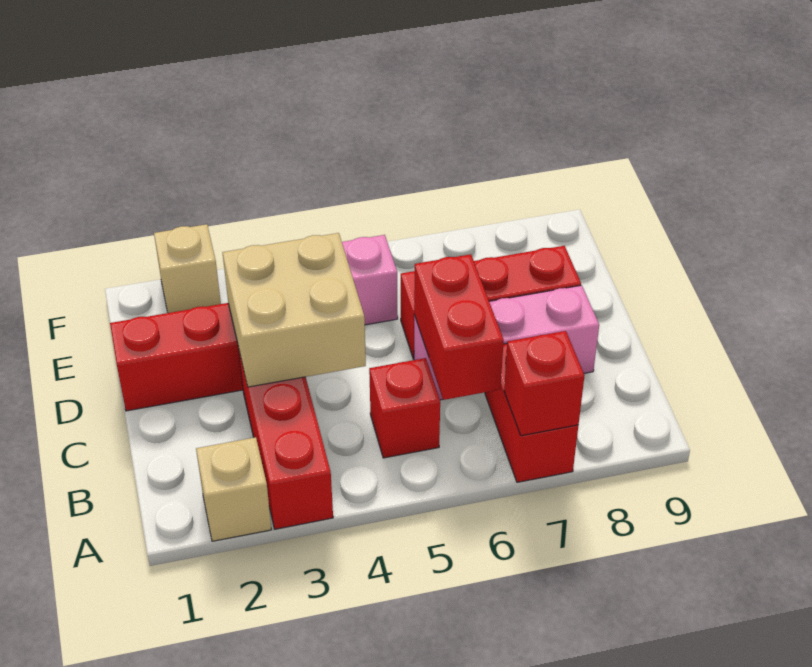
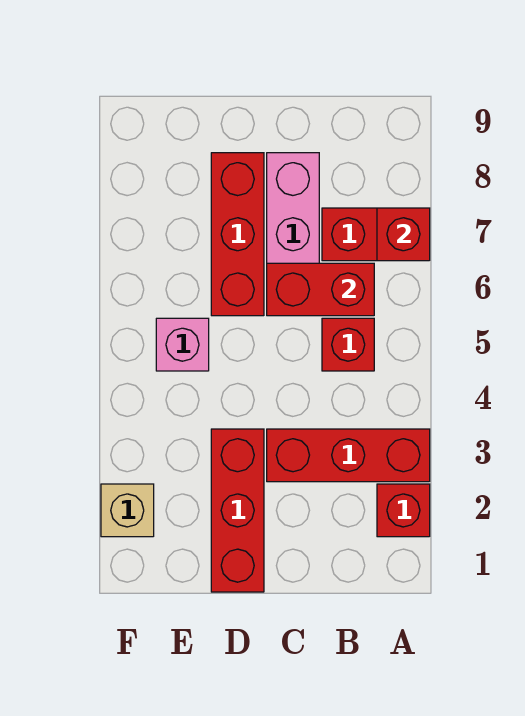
tan 1x1 brick [196,437,271,541] -> red 1x1 brick [377,484,430,537]
tan 2x2 brick [222,233,366,387] -> none

